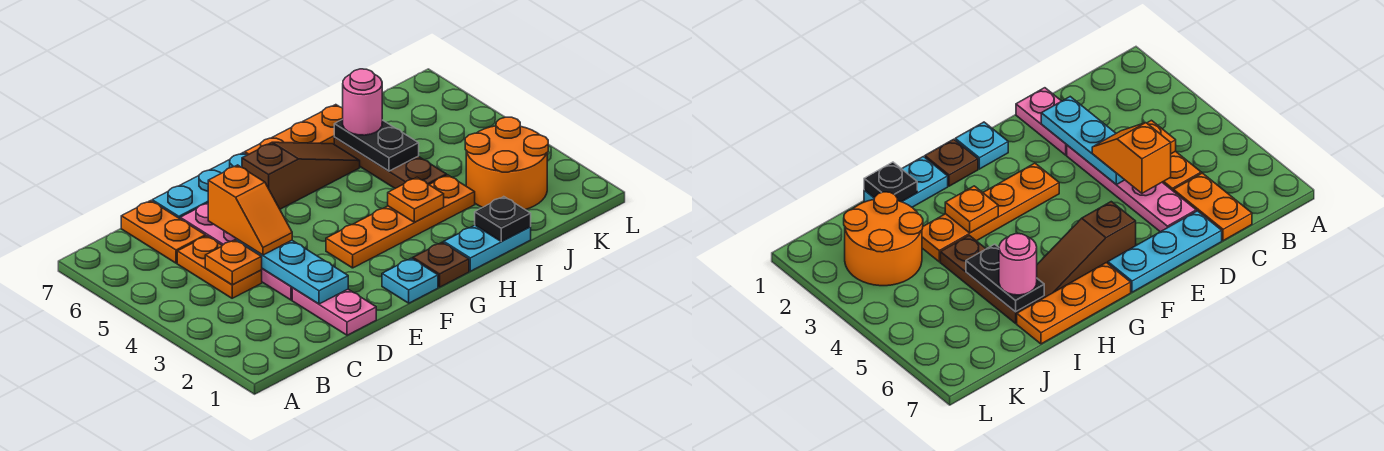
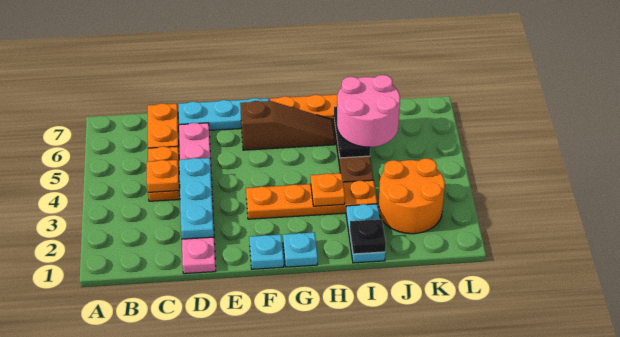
orange 1x2 slope [208,165,292,255] -> none
brown 1x1 plate [413,242,469,287] -> cyan 1x1 plate [283,232,318,267]
cyan 1x2 plate [444,225,531,271] -> cyan 1x2 plate turned to [346,204,385,263]
pink 1x1 round brick [343,69,382,135] -> pink 2x2 round brick [337,75,400,147]

